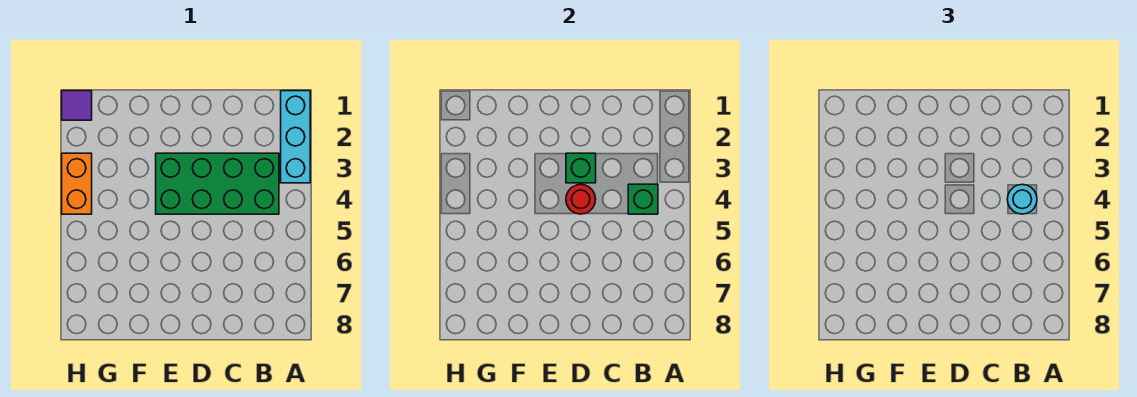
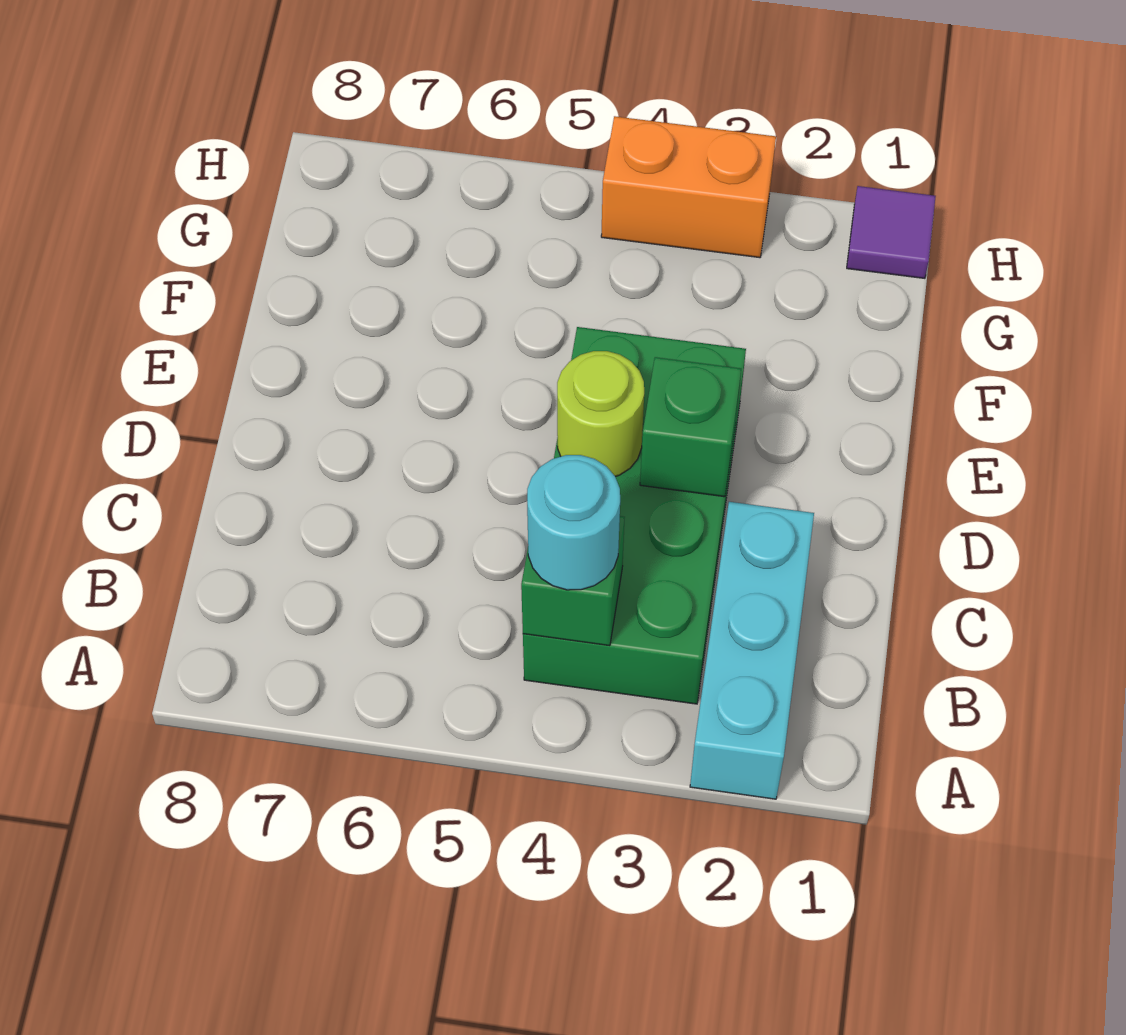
cyan 1x3 brick [281,91,310,183] -> cyan 1x3 brick turned to [690,502,814,799]
red 1x1 round brick [566,184,596,214] -> lime 1x1 round brick [557,351,644,477]

